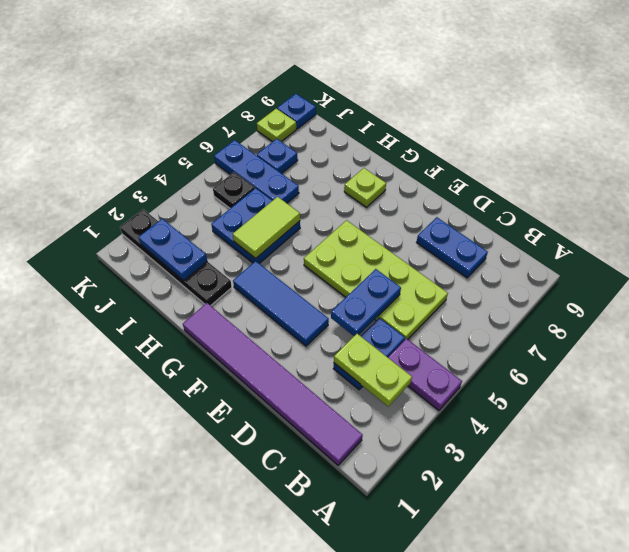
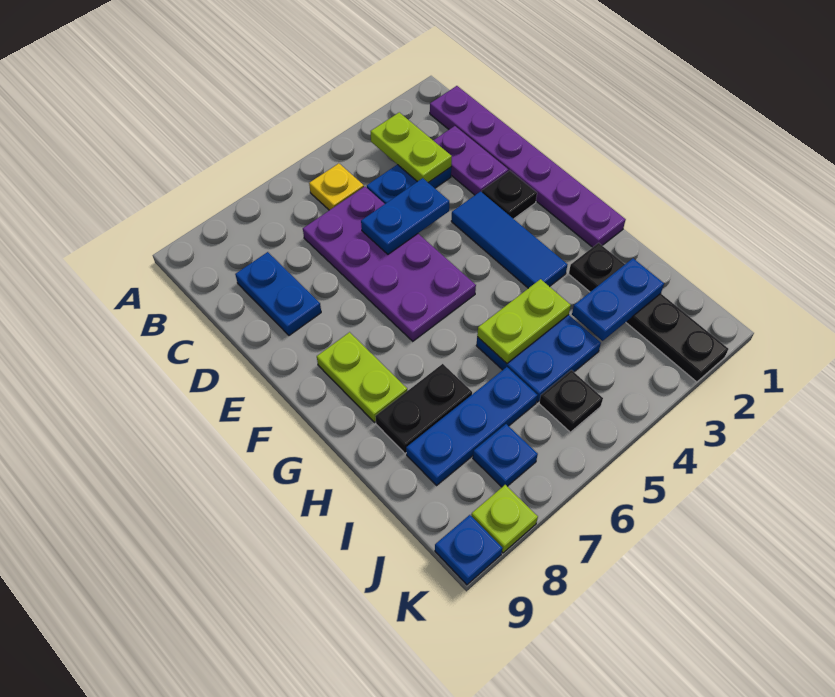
purple 1x2 plate [388,339,462,410] -> purple 1x2 plate moved to [433,126,508,195]
purple 1x6 tile [183,303,363,465] -> purple 1x6 plate [430,86,626,247]
none -> yellow 1x1 plate [309,163,364,210]
lime 2x4 plate [304,220,448,339] -> purple 2x4 plate [303,187,476,341]
none -> black 1x1 plate [482,171,537,219]
lime 1x1 plate [344,168,386,207] -> lime 1x2 plate [317,332,407,422]
lime 1x2 tile [233,197,300,259] -> lime 1x2 plate [477,279,571,363]
none -> black 1x2 plate [375,364,472,453]
blue 1x2 plate [139,219,207,281] -> blue 1x2 plate turned to [572,258,664,341]
blue 1x3 plate [214,140,299,203] -> blue 1x3 plate turned to [406,367,538,485]

